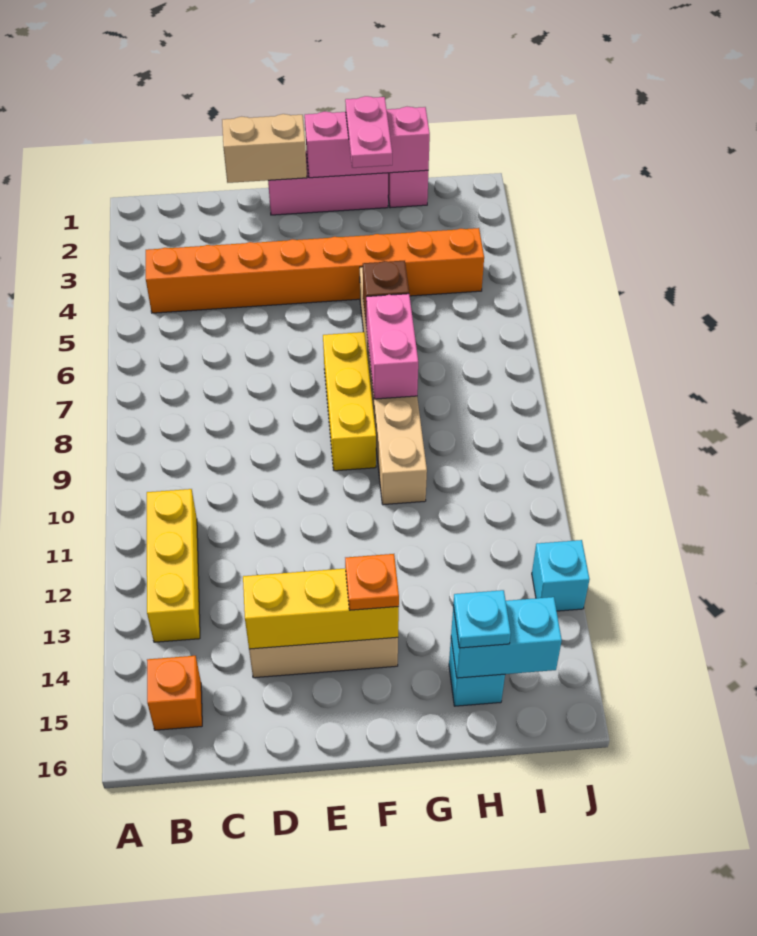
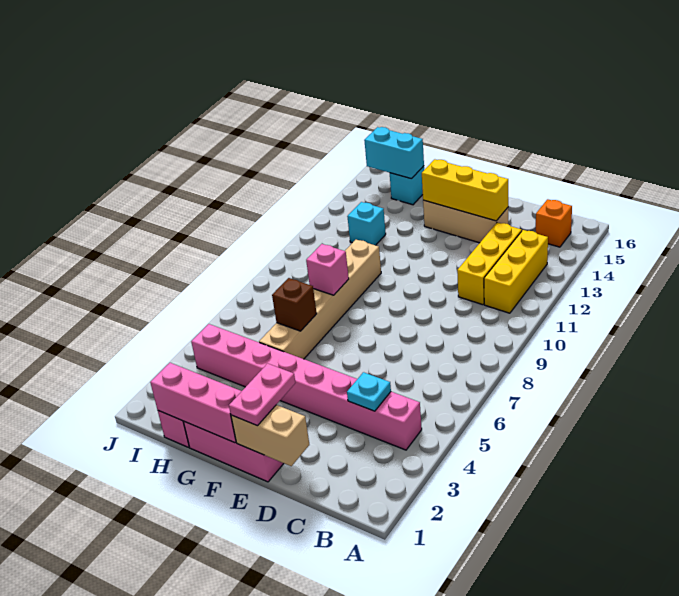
orange 1x8 brick [146,228,484,313] -> pink 1x8 brick [191,324,422,450]
yellow 1x3 brick [323,332,376,471] -> yellow 1x3 brick moved to [457,222,522,305]
orange 1x1 plate [345,554,399,610] -> none
pink 1x2 plate [345,96,392,168] -> pink 1x2 plate moved to [229,363,295,426]
pink 1x2 brick [366,294,418,399] -> pink 1x1 brick [306,244,349,295]
cyan 1x1 plate [453,590,511,648] -> cyan 1x1 plate moved to [347,372,391,411]
cyan 1x1 brick [532,540,590,611] -> cyan 1x1 brick moved to [347,202,386,245]

